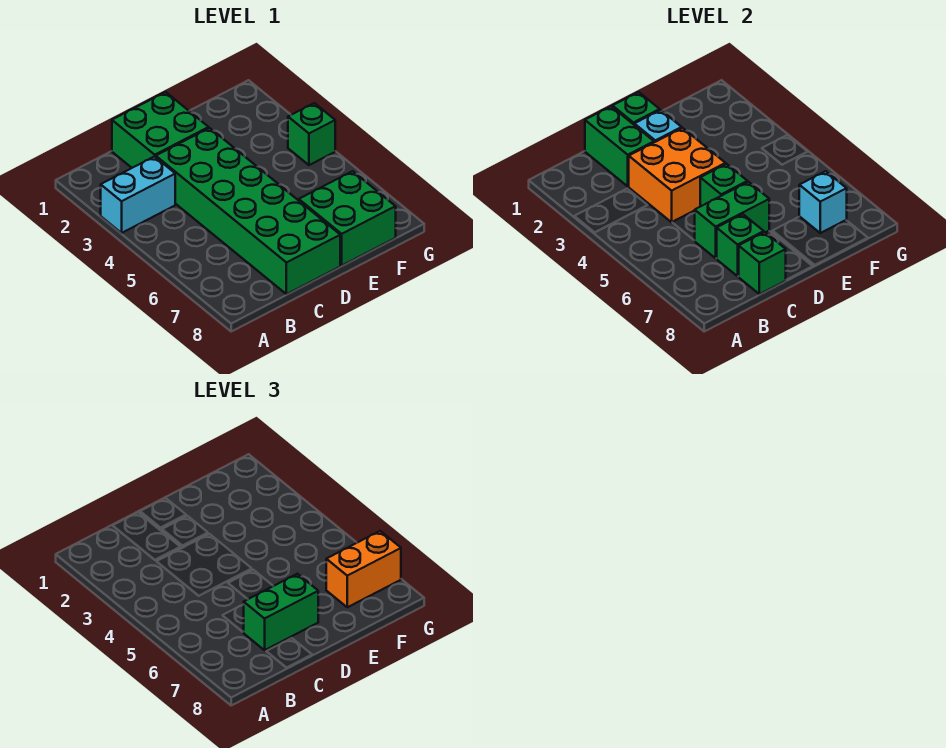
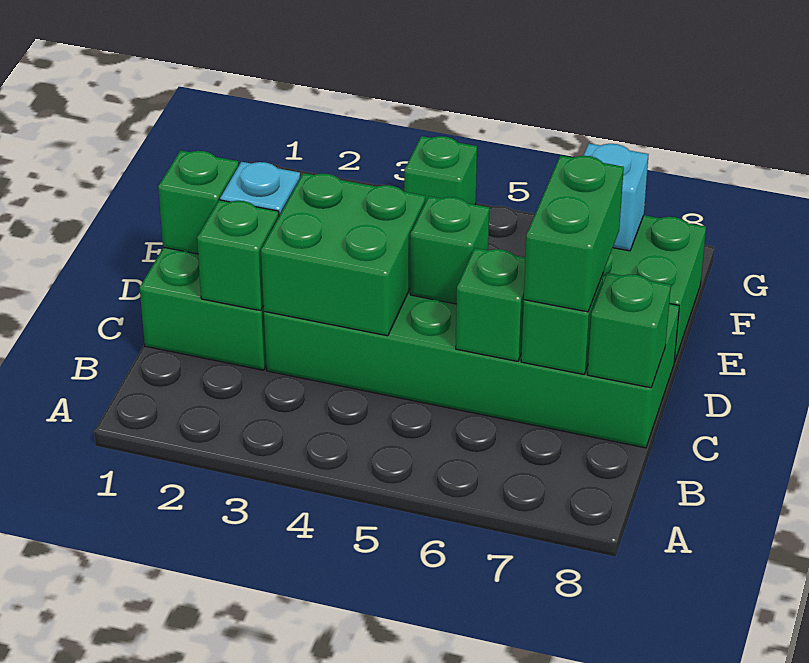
cyan 1x2 brick [101,156,175,233] -> none
green 1x2 brick [585,106,654,186] -> green 1x1 brick [197,200,279,311]
orange 2x2 brick [629,128,726,222] -> green 2x2 brick [261,173,425,336]
green 1x2 brick [694,182,769,258] -> green 1x1 brick [456,248,525,361]
orange 1x2 brick [326,531,401,607] -> none

